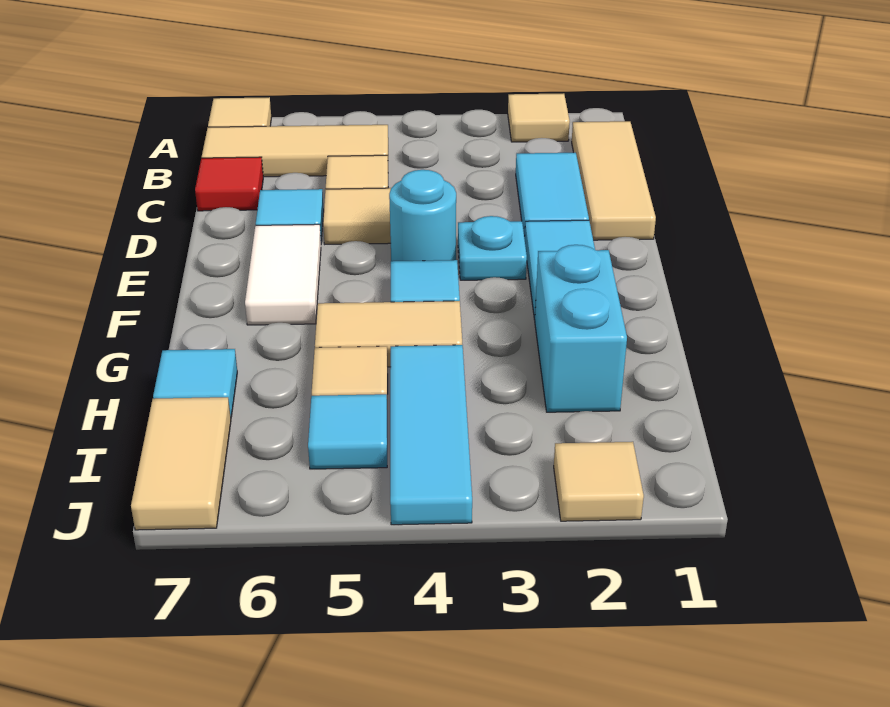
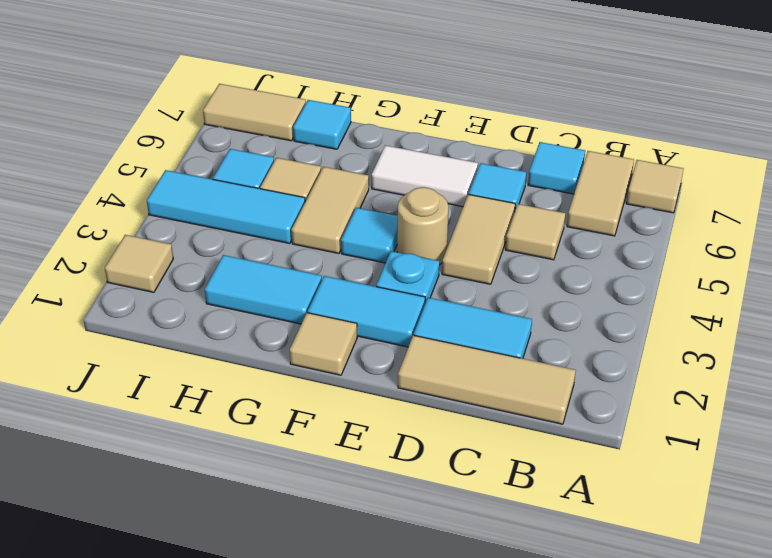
tan 1x1 tile [508,93,570,142] -> tan 1x1 tile moved to [290,313,357,375]
tan 1x3 tile [202,125,388,177] -> tan 1x2 tile [567,151,634,236]
red 1x1 tile [195,157,263,211] -> cyan 1x1 tile [528,142,585,194]
cyan 1x1 round brick [389,170,456,261] -> tan 1x1 round brick [397,187,449,265]
cyan 1x2 brick [535,245,627,412] -> cyan 1x2 tile [205,255,322,324]

